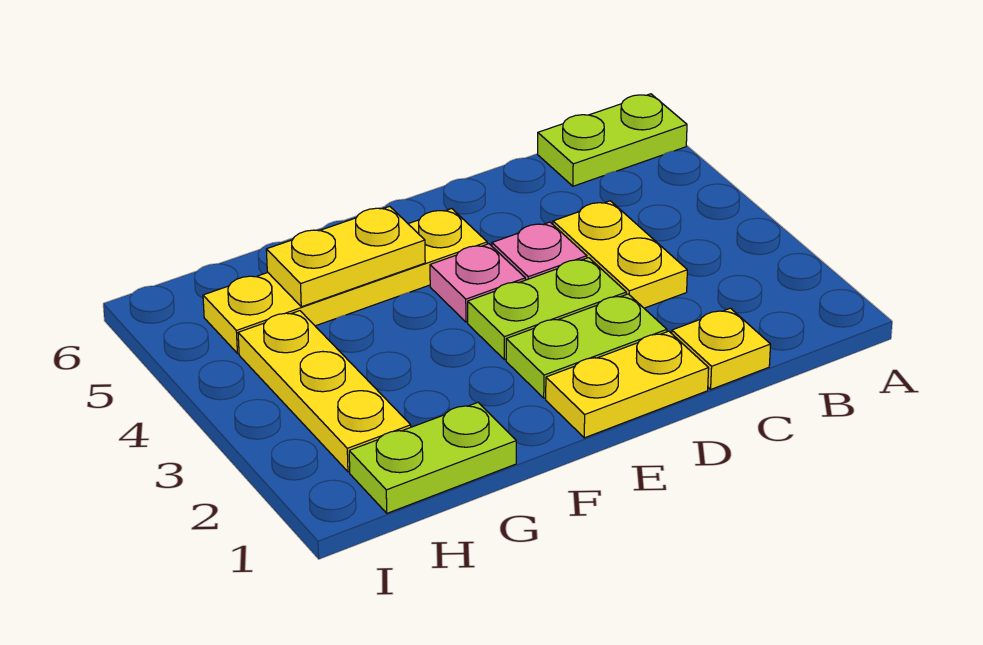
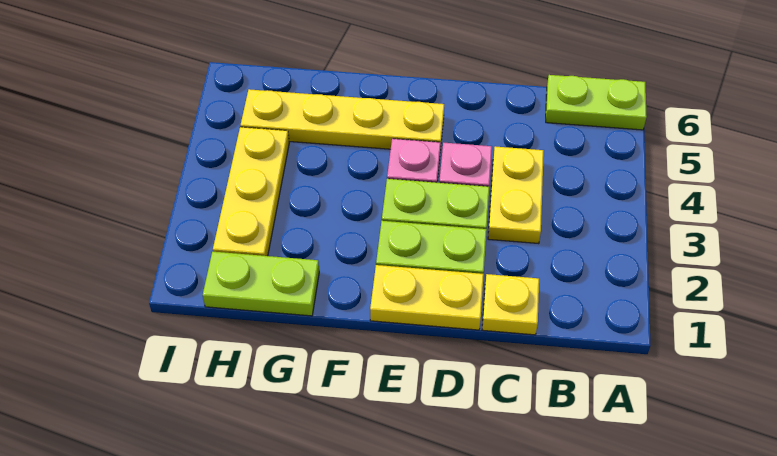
yellow 1x2 plate [266,206,425,307] -> none

